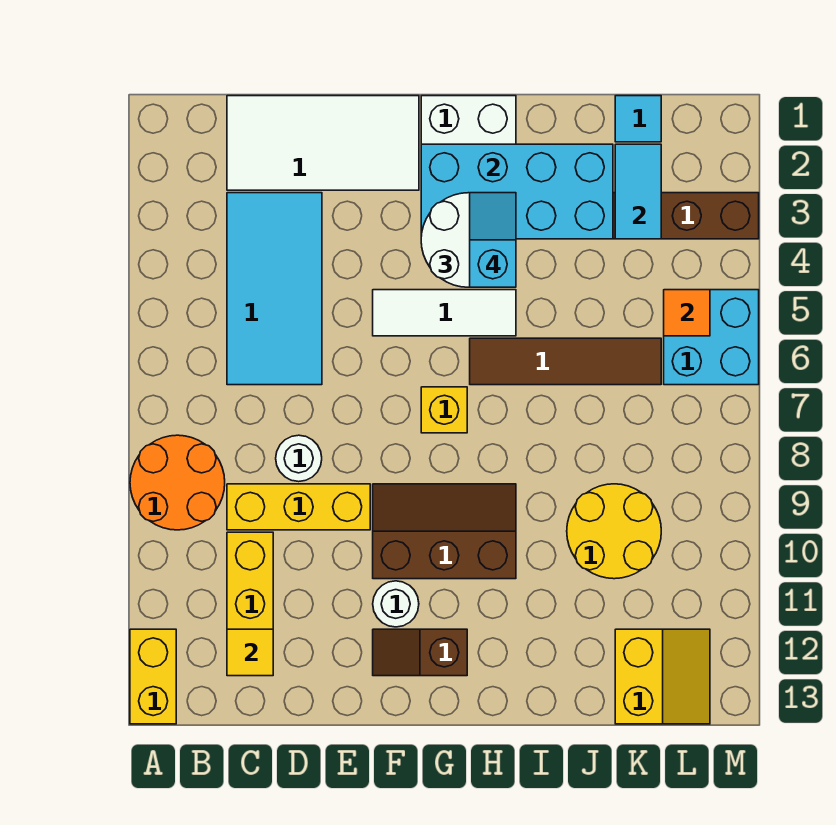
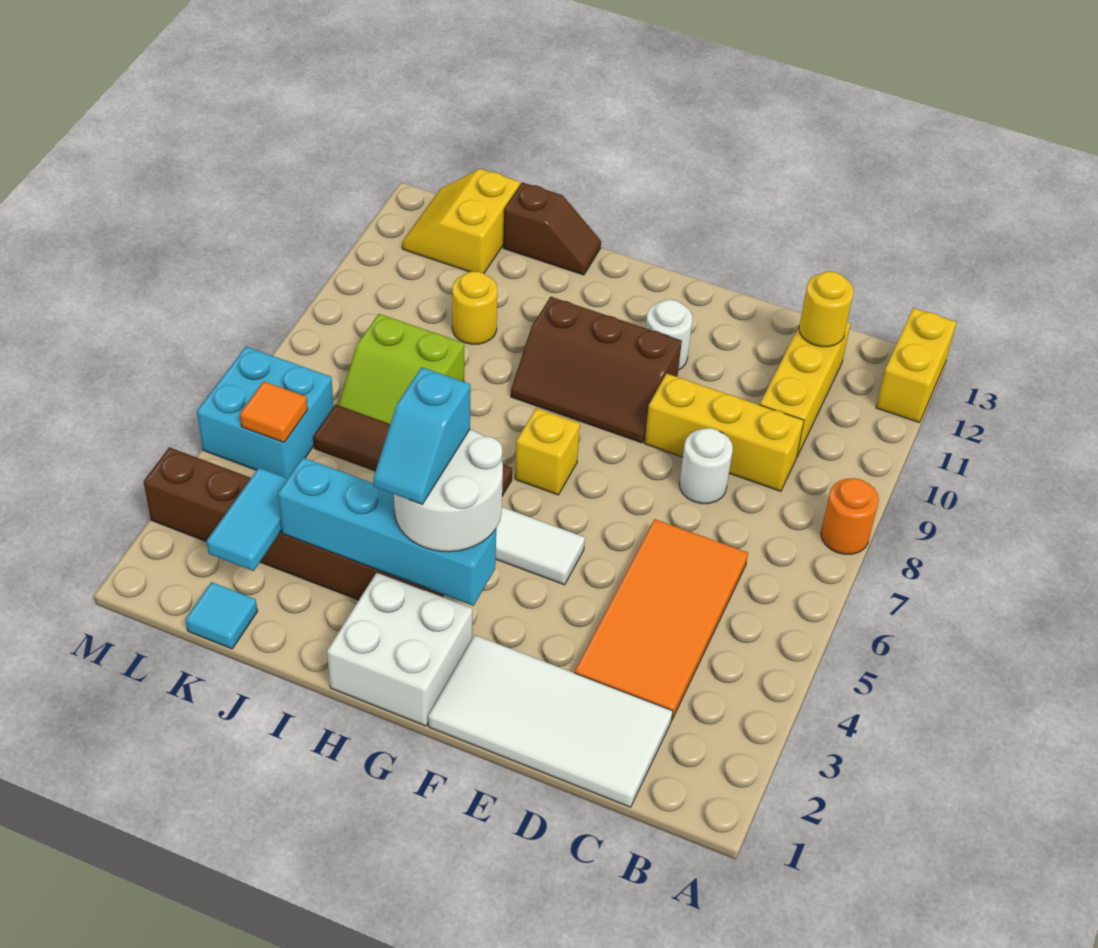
orange 2x2 round brick [130,435,225,530] -> orange 1x1 round brick [821,478,879,554]
cyan 2x4 tile [227,193,322,385] -> orange 2x4 tile [575,519,748,719]
yellow 1x1 tile [227,629,273,676] -> yellow 1x1 round brick [799,271,854,347]
brown 1x2 slope [373,629,467,676] -> brown 1x2 slope moved to [503,182,601,275]
cyan 2x4 brick [421,144,613,239] -> cyan 1x4 brick [278,458,496,606]
none -> lime 2x2 slope [338,314,464,424]
yellow 2x2 round brick [567,484,661,579] -> yellow 1x1 round brick [452,271,497,344]

